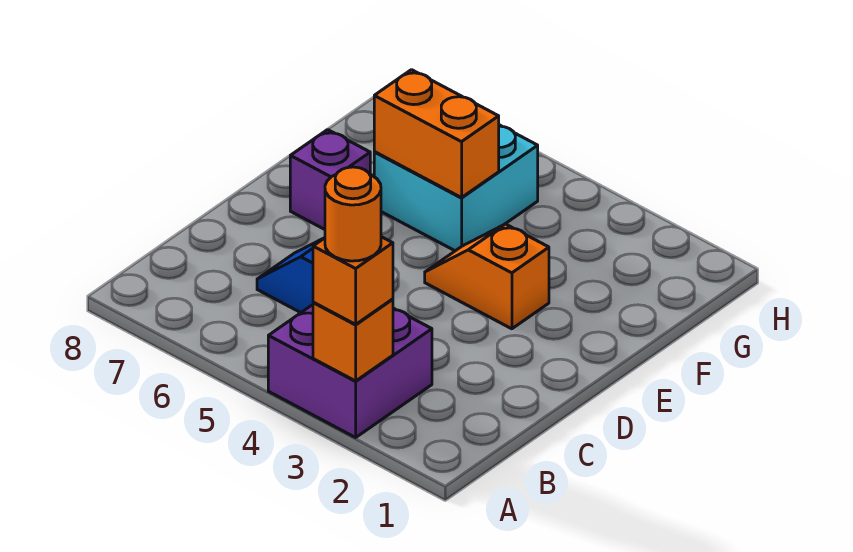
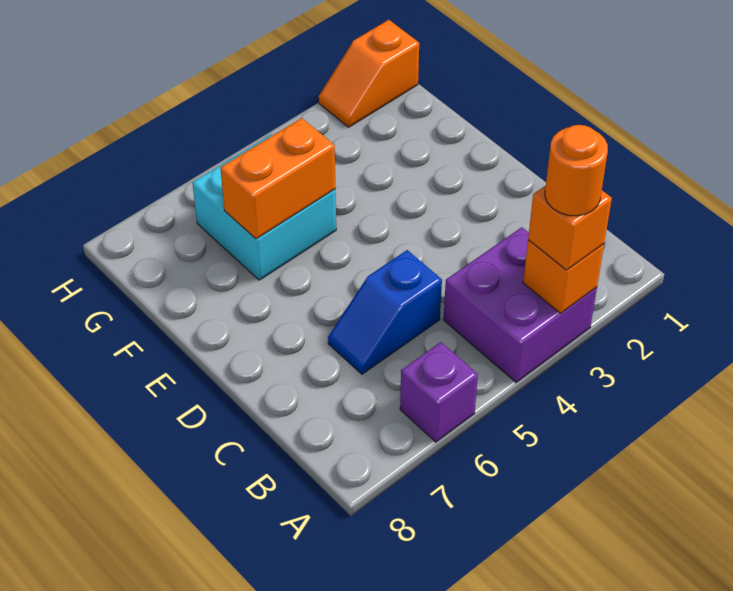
orange 1x2 slope [425,224,549,329] -> orange 1x2 slope moved to [319,20,419,127]
purple 1x1 brick [290,130,370,229] -> purple 1x1 brick moved to [400,342,478,442]

